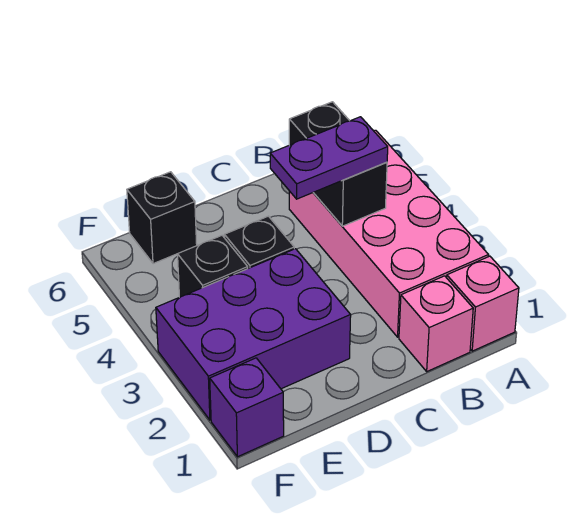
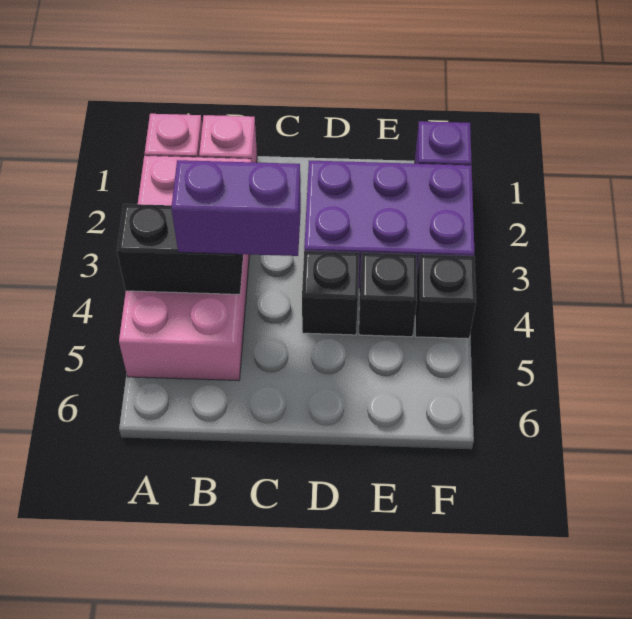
black 1x2 brick [289,102,387,226] -> black 1x2 brick turned to [117,204,243,294]
purple 1x2 plate [270,117,388,199] -> purple 1x2 brick [171,160,301,256]
black 1x1 brick [127,172,197,264] -> black 1x1 brick moved to [415,254,476,339]

